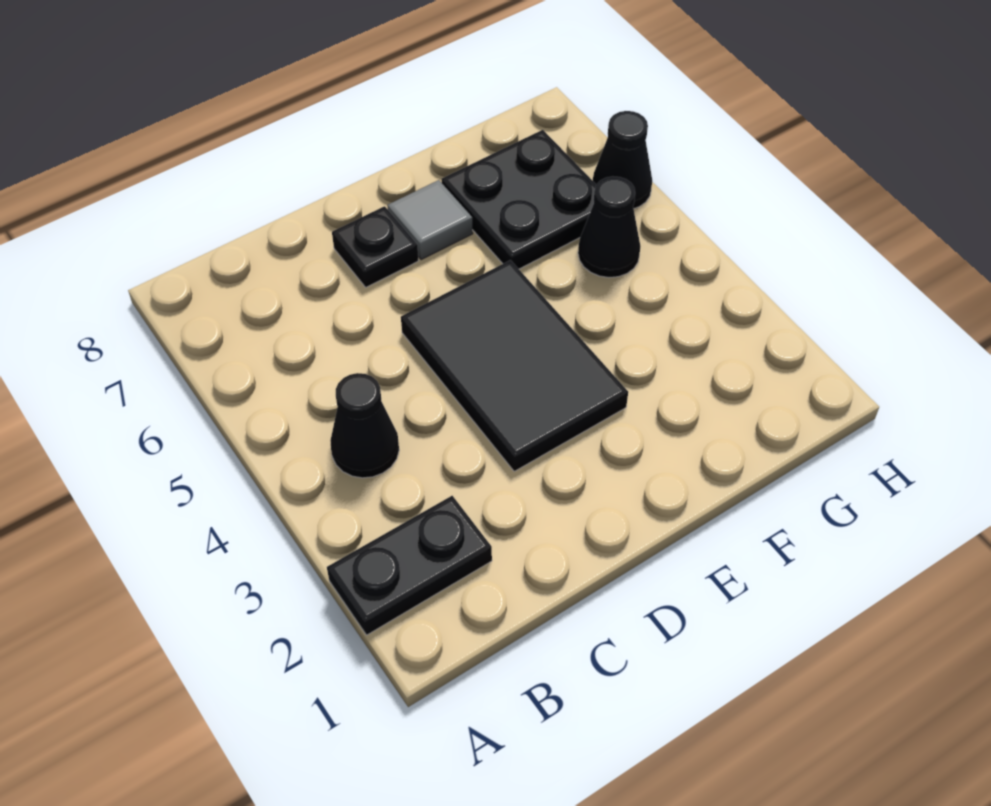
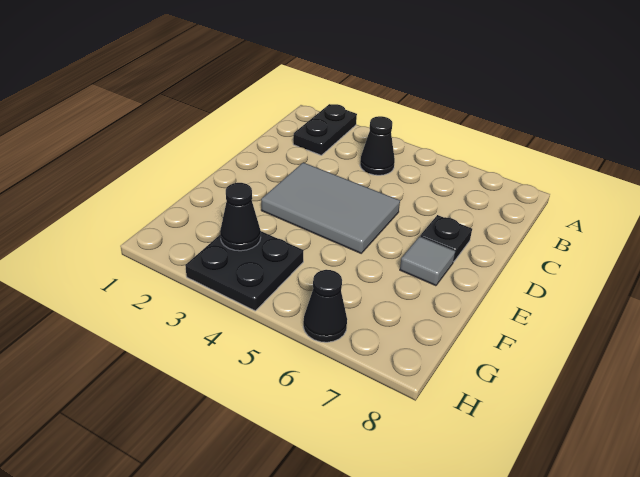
black 2x3 tile [401,260,628,471] -> grey 2x3 tile [261,162,400,253]
black 2x2 plate [441,130,596,269] -> black 2x2 plate moved to [185,231,304,311]
black 1x1 cone [578,176,641,278] -> black 1x1 cone moved to [220,183,261,251]

